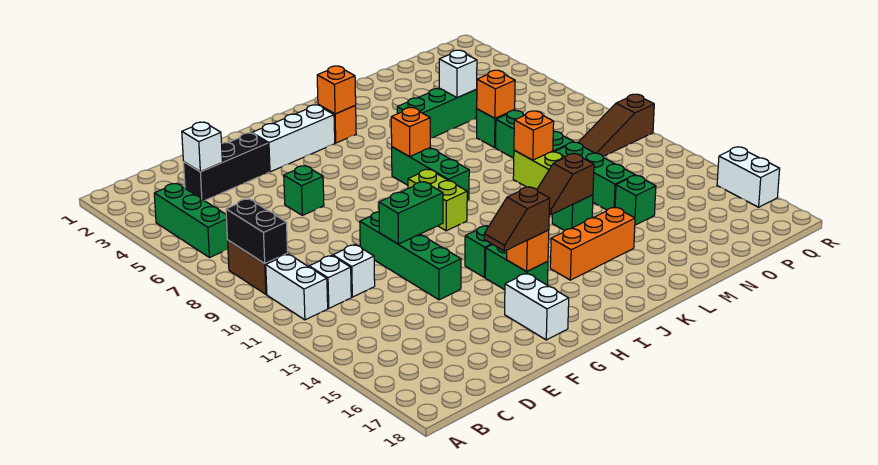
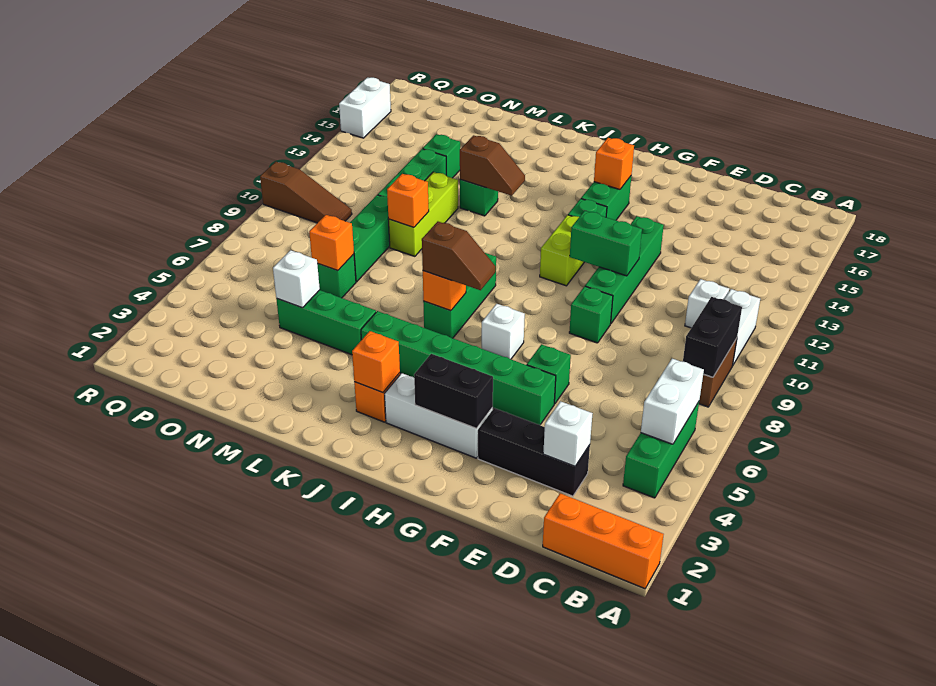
white 1x1 brick [333,245,375,297] -> white 1x1 brick moved to [482,304,525,359]
none -> green 1x6 brick [361,311,556,425]
none -> green 1x1 brick [569,286,613,343]
none -> black 1x2 brick [414,354,493,429]
brown 1x2 slope [484,187,550,251] -> brown 1x2 slope moved to [422,222,496,290]
white 1x2 brick [505,273,569,340] -> white 1x2 brick moved to [641,358,704,444]
lime 1x2 brick [408,169,467,231] -> lime 1x2 brick moved to [540,215,584,286]
orange 1x3 brick [550,207,635,280] -> orange 1x3 brick moved to [543,493,664,589]

